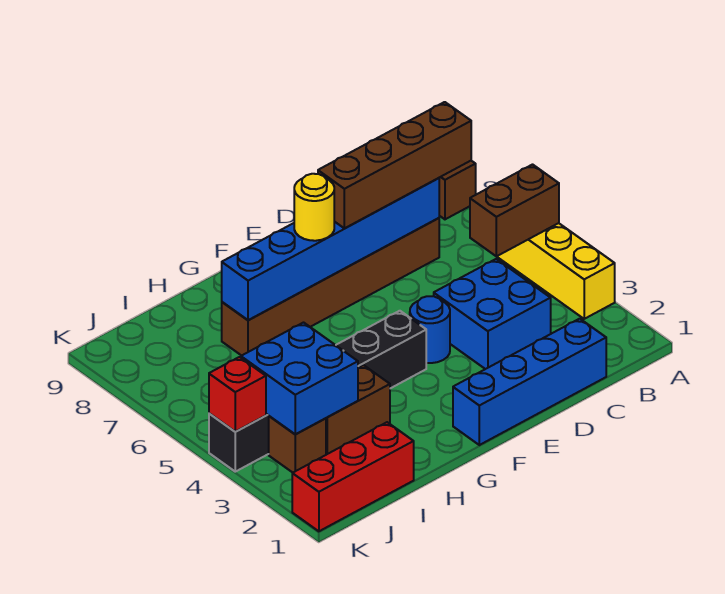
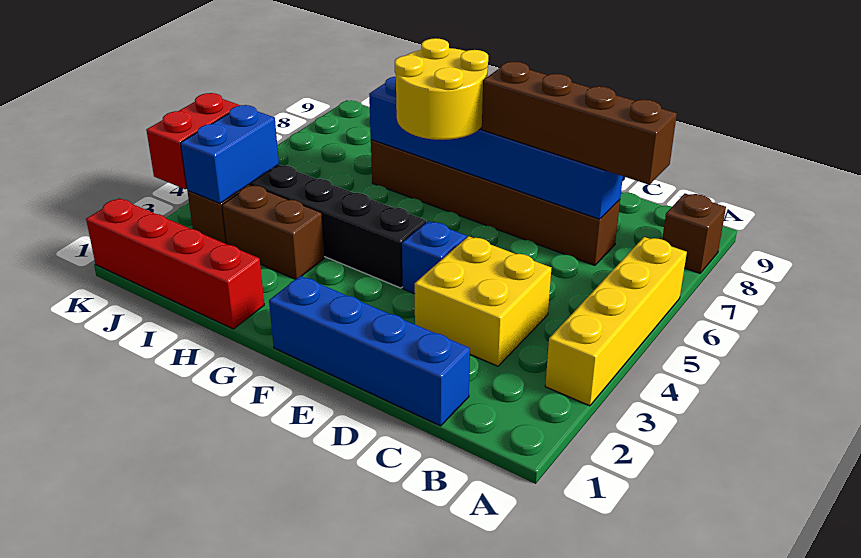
brown 1x2 brick [470,165,559,256] -> none
blue 2x2 brick [434,259,551,369] -> yellow 2x2 brick [415,236,551,366]
blue 1x1 round brick [410,296,450,363] -> blue 1x1 brick [402,221,467,294]
yellow 1x1 round brick [294,174,334,241] -> yellow 2x2 round brick [395,38,488,140]
red 1x3 brick [292,422,414,531] -> red 1x4 brick [86,198,264,329]
blue 2x2 brick [241,323,358,434] -> blue 1x2 brick [181,105,279,203]
red 1x1 brick [209,357,266,432] -> red 1x2 brick [146,93,240,189]

